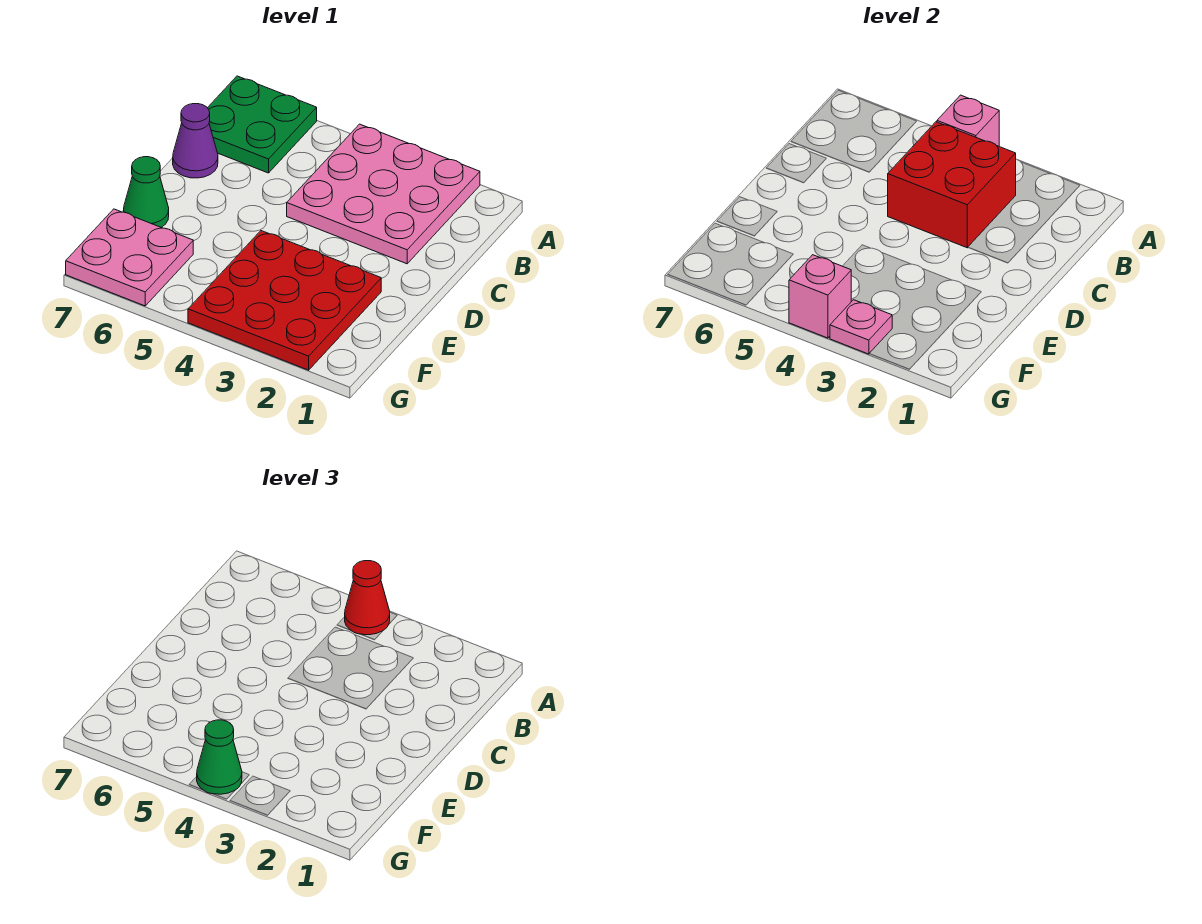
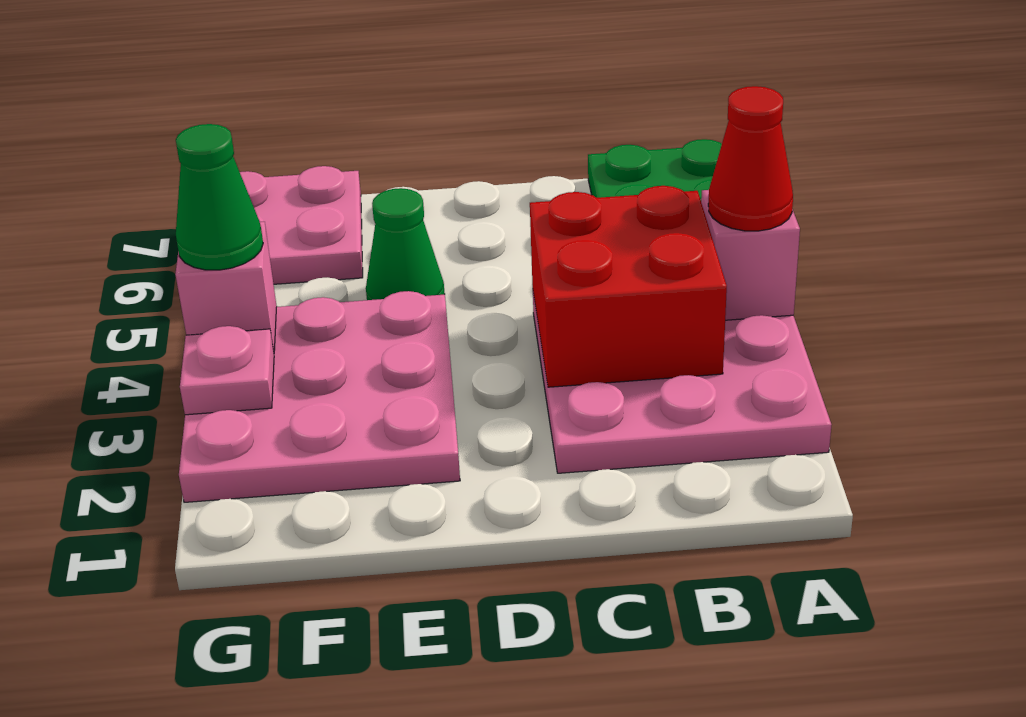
purple 1x1 cone [173,104,218,178] -> none
red 3x3 plate [188,231,381,370] -> pink 3x3 plate [179,291,460,502]
green 1x1 cone [123,157,169,227] -> green 1x1 cone moved to [366,188,445,300]

